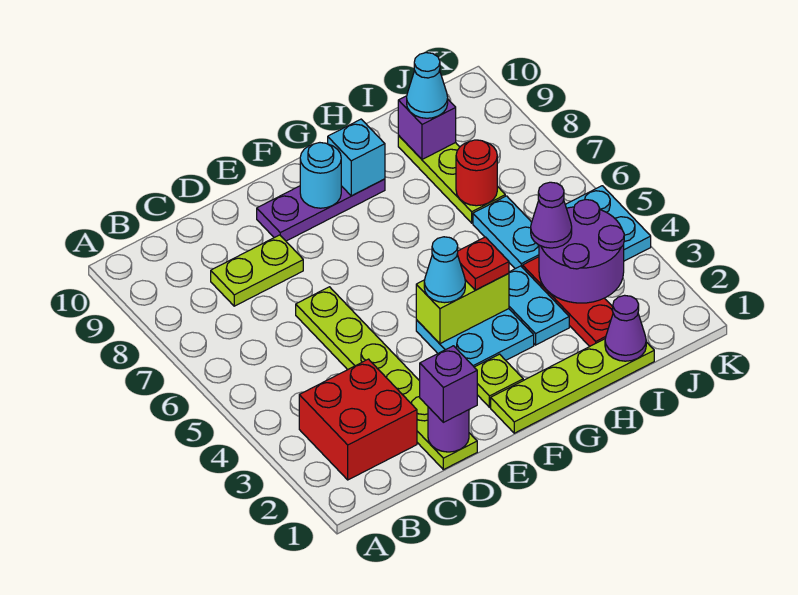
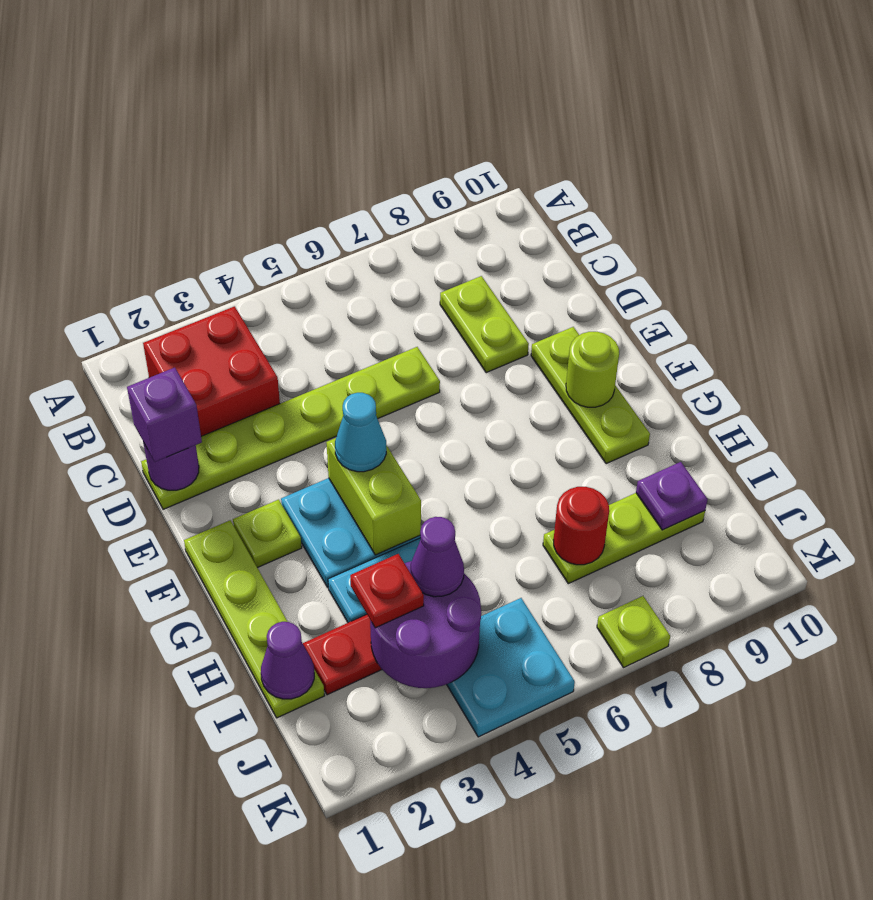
purple 1x3 plate [257,179,385,241] -> lime 1x3 plate [531,327,650,464]
cyan 1x1 round brick [300,143,341,208] -> lime 1x1 round brick [566,332,619,407]
red 1x1 plate [457,237,509,290] -> red 1x1 plate moved to [350,554,424,628]
cyan 1x1 brick [328,119,385,196] -> none
cyan 1x2 plate [473,196,539,269] -> none
purple 1x1 brick [398,96,456,159] -> purple 1x1 plate [636,462,708,530]
cyan 1x1 cone [407,53,448,118] -> none
none -> lime 1x1 plate [597,596,670,667]

